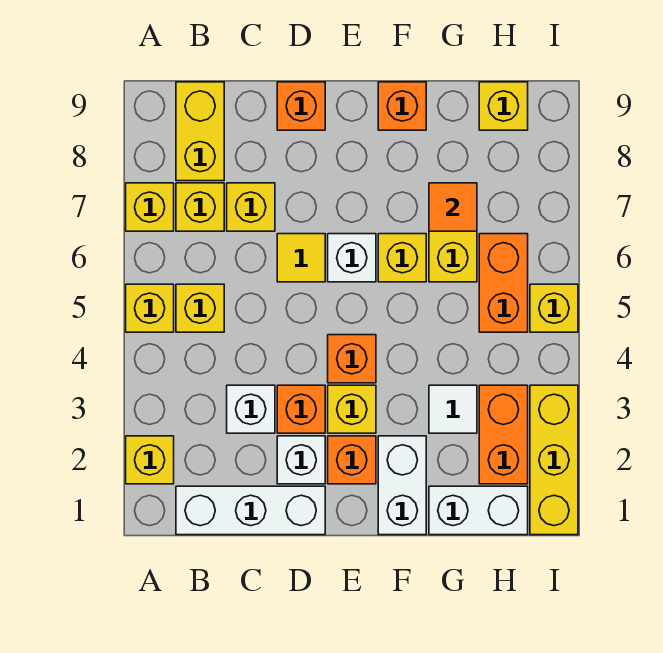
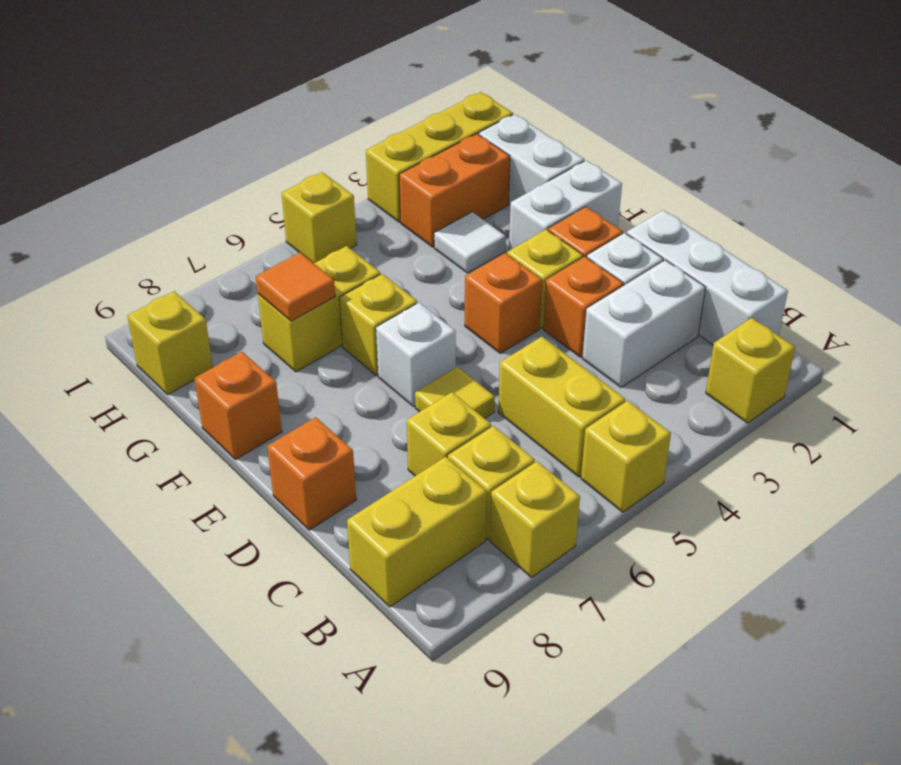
yellow 1x1 brick [176,284,224,332] -> yellow 1x2 brick [498,337,625,477]
white 1x1 brick [227,385,275,433] -> white 1x2 brick [582,260,706,388]
orange 1x2 brick [479,234,528,332] -> none

